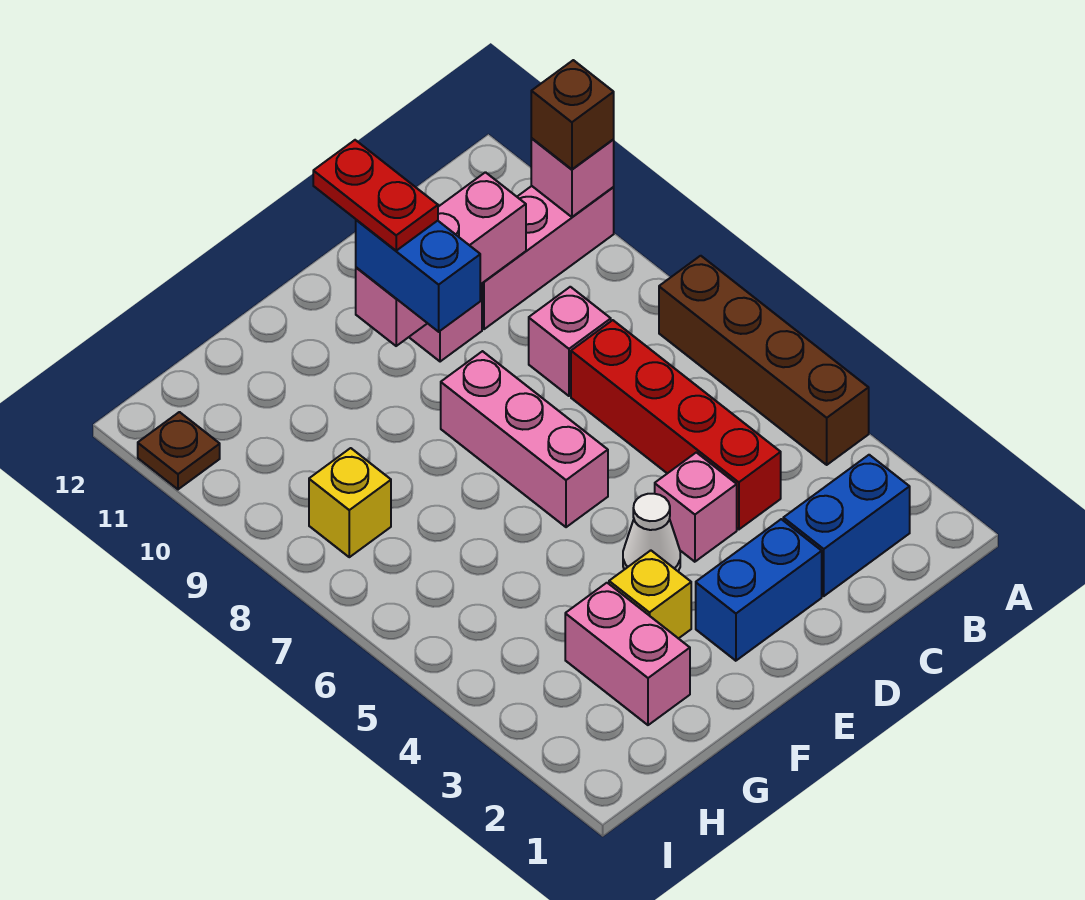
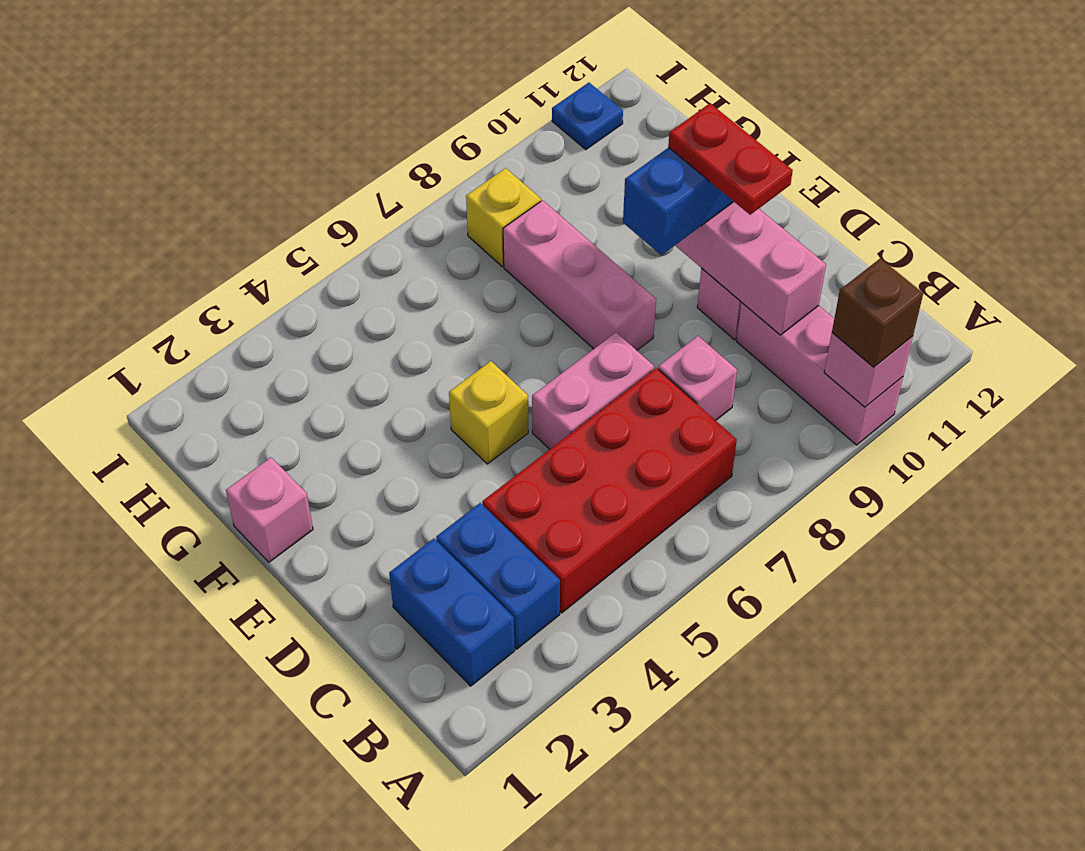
brown 1x4 brick [659,256,869,465] -> none
red 1x4 brick [571,320,781,529] -> red 2x4 brick [482,368,737,613]
blue 1x2 brick [696,519,822,661] -> blue 1x2 brick moved to [436,503,560,649]
pink 1x1 brick [655,452,737,562] -> pink 1x1 brick moved to [226,457,313,562]
white 1x1 cone [623,494,680,571] -> none
pink 1x3 brick [441,351,608,527] -> pink 1x3 brick turned to [503,200,656,350]
red 1x2 plate [313,140,438,251] -> red 1x2 plate turned to [668,103,793,215]
yellow 1x1 brick [609,550,691,639] -> yellow 1x1 brick moved to [449,361,528,464]
pink 1x2 brick [565,583,690,725] -> pink 1x2 brick moved to [532,332,654,449]
brown 1x1 plate [138,412,220,489] -> blue 1x1 plate [552,83,623,150]

